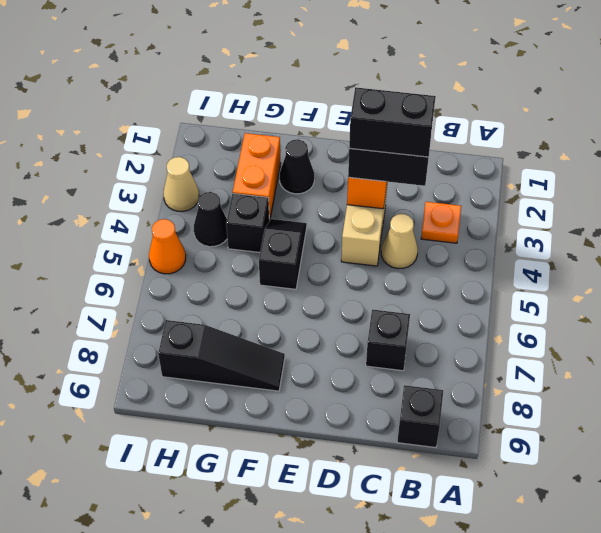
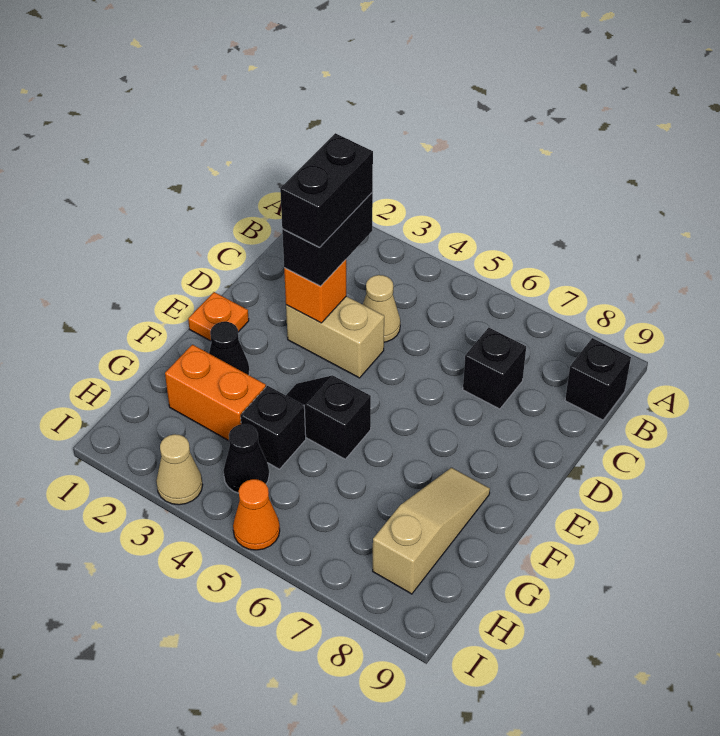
orange 1x1 plate [421,202,461,243] -> orange 1x1 plate moved to [188,292,249,341]
black 1x3 slope [158,320,285,391] -> tan 1x3 slope [373,468,490,594]

